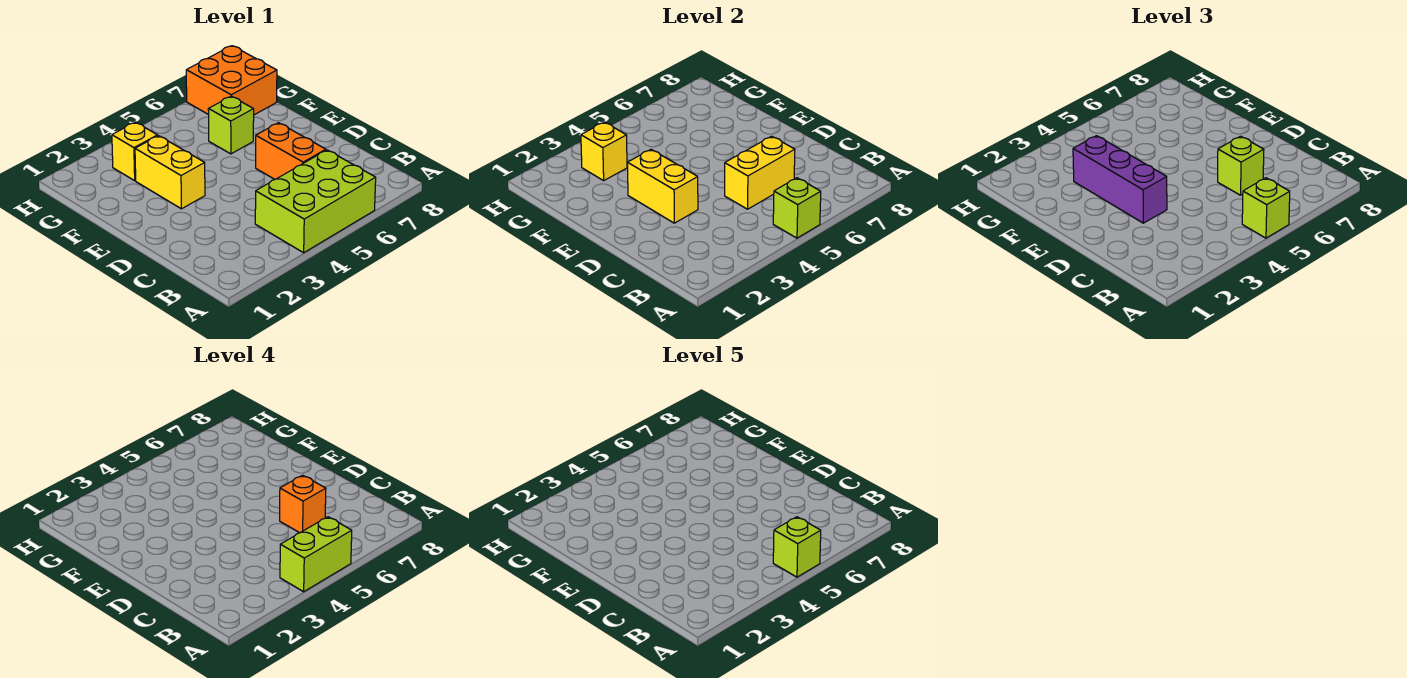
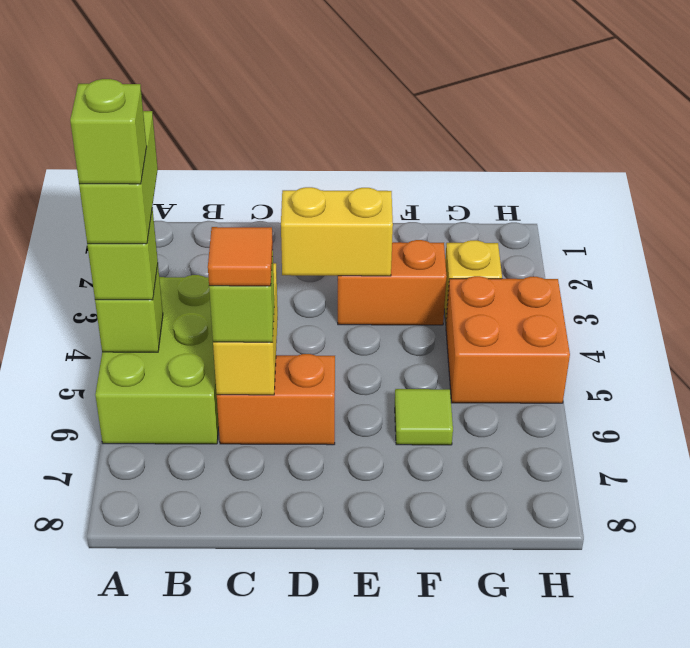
orange 1x1 brick [280,475,326,533] -> orange 1x1 tile [208,227,273,286]
purple 1x3 brick [1073,136,1167,223] -> none
yellow 1x2 brick [135,136,205,209] -> orange 1x2 brick [338,240,447,325]
lime 1x1 brick [208,96,254,154] -> lime 1x1 tile [395,389,453,445]
yellow 1x1 brick [581,122,627,181] -> none
orange 2x2 brick [186,46,277,115] -> orange 2x2 brick moved to [446,276,570,403]

